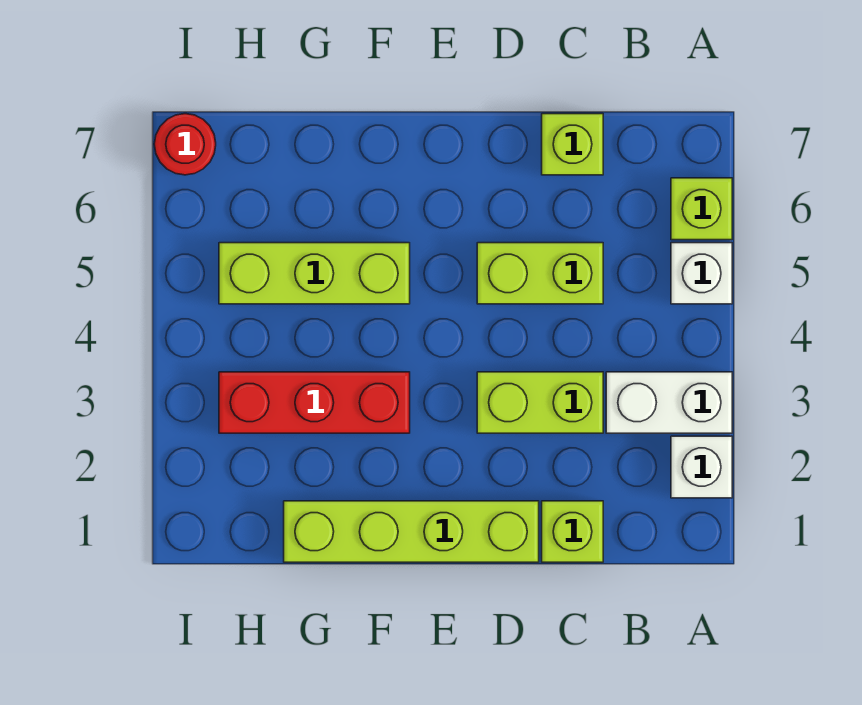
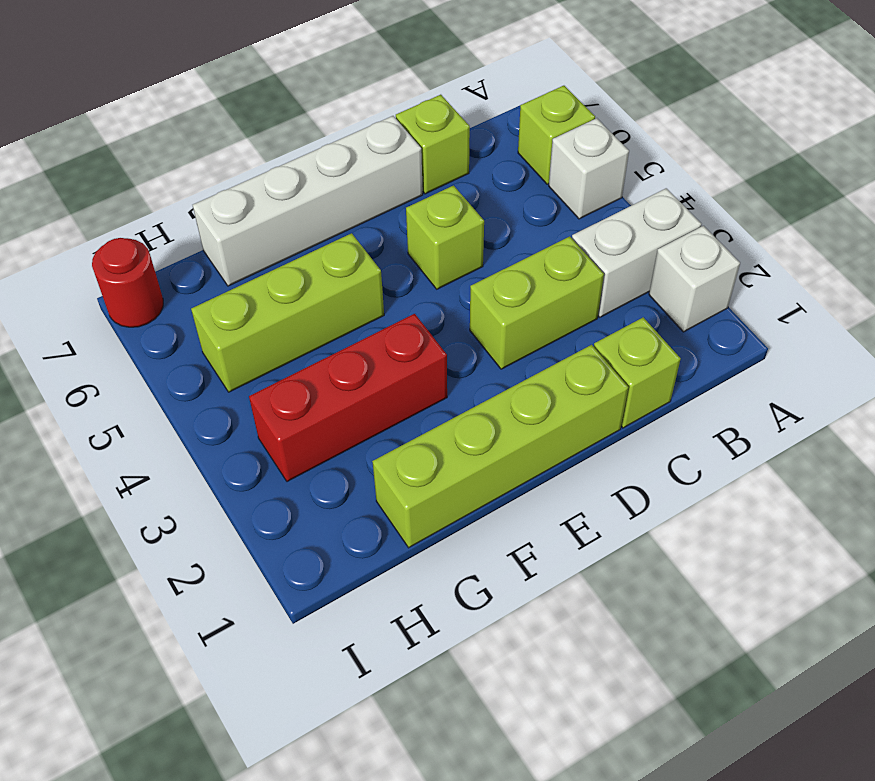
lime 1x2 brick [477,243,603,304] -> lime 1x1 brick [406,186,484,289]
none -> white 1x4 brick [193,116,423,286]

